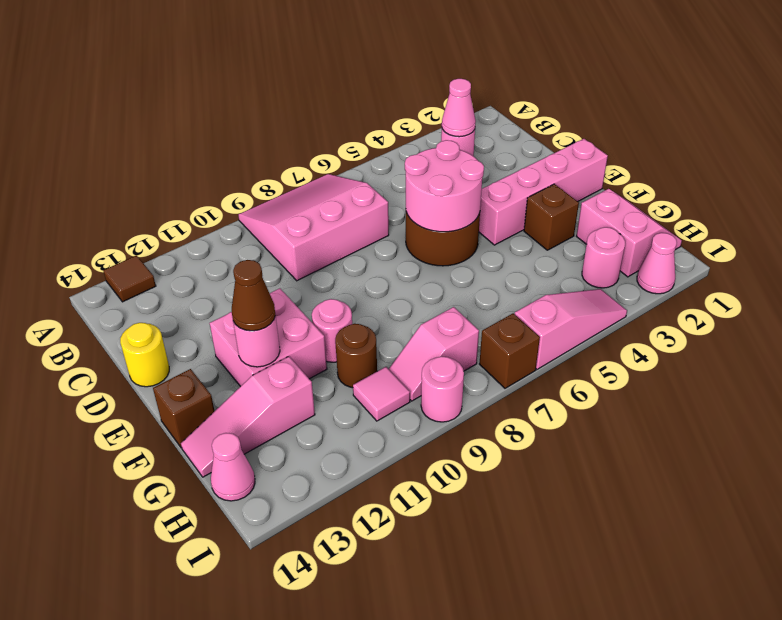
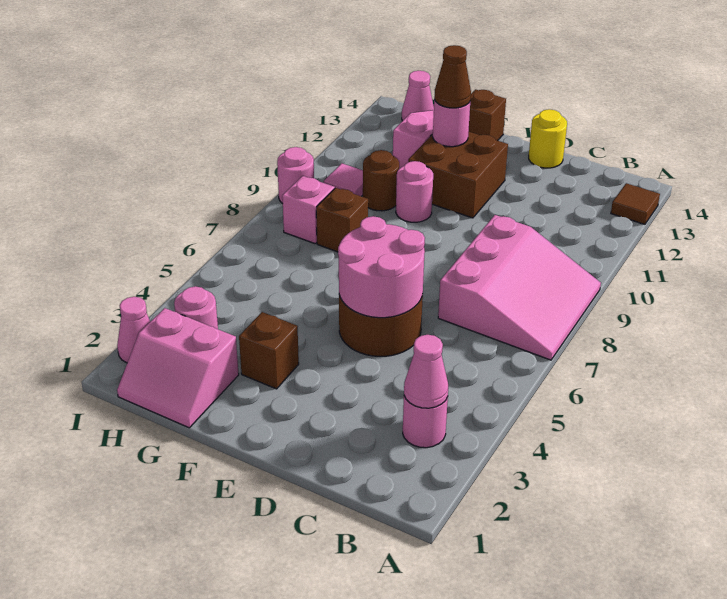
pink 1x4 brick [479,139,608,245] -> none
pink 2x2 brick [210,288,327,387] -> brown 2x2 brick [408,132,508,218]
pink 1x3 slope [515,289,627,369] -> none
brown 1x1 brick [480,313,540,388] -> brown 1x1 brick moved to [316,188,368,252]

